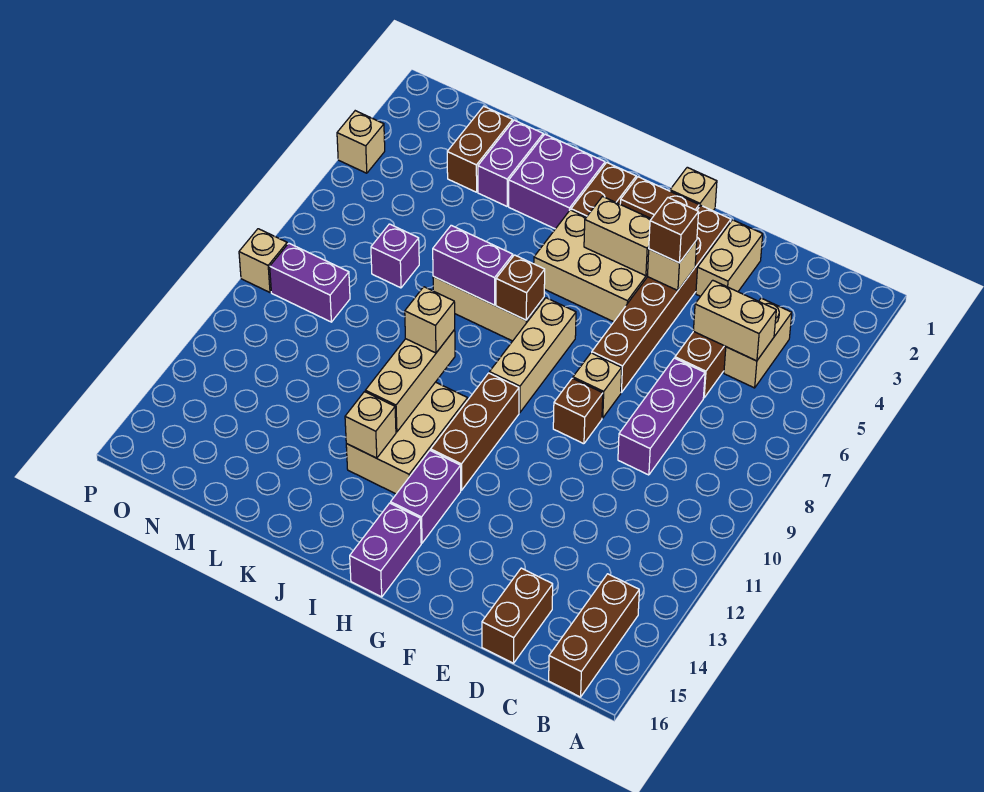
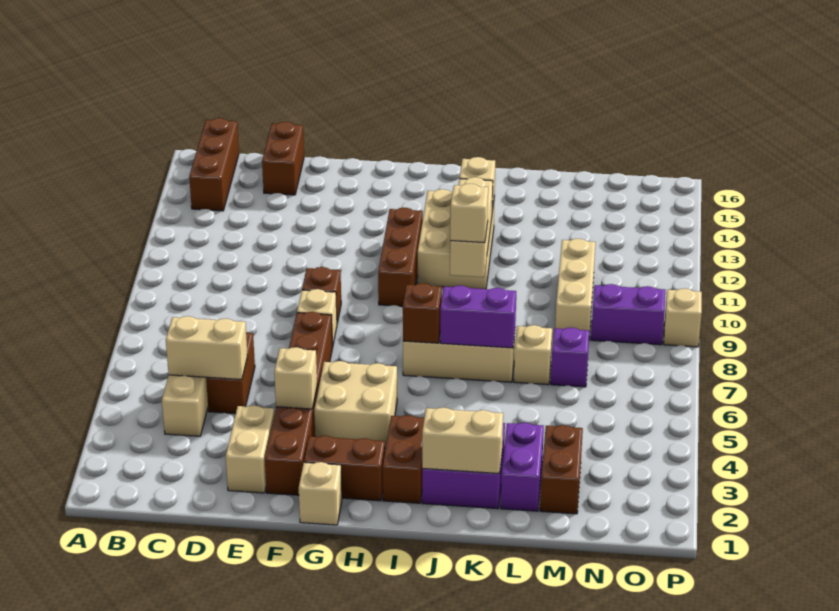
purple 1x3 brick [618,358,705,475] -> none
brown 1x1 brick [649,198,699,263] -> none
tan 2x3 brick [534,210,648,322] -> tan 2x2 brick [314,361,397,449]
tan 1x2 brick [584,197,651,276] -> tan 1x2 brick moved to [422,408,503,474]
tan 1x3 brick [490,298,576,413] -> tan 1x3 brick moved to [555,239,596,335]
purple 1x2 brick [391,450,461,543] -> none
purple 1x2 brick [350,503,421,597] -> none
tan 1x1 brick [337,111,385,173] -> tan 1x1 brick moved to [514,325,552,385]

